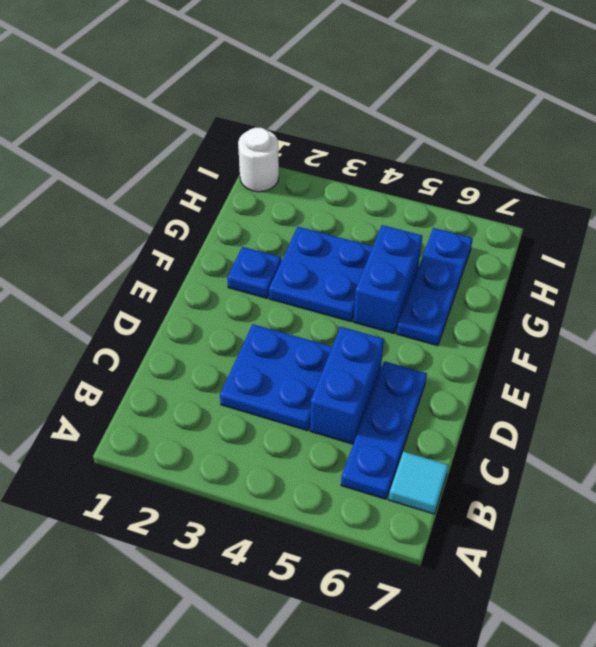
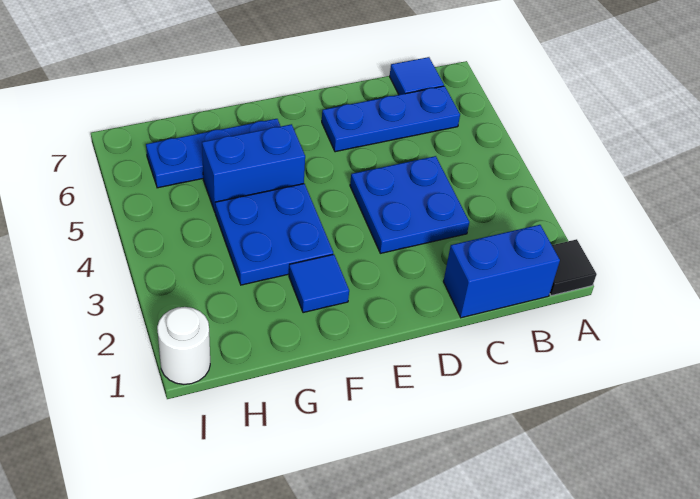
none -> black 1x1 tile [550,239,597,296]
cyan 1x1 tile [389,451,449,514] -> blue 1x1 tile [390,57,444,95]
blue 1x2 brick [310,327,384,444] -> blue 1x2 brick moved to [443,225,560,318]
blue 1x1 plate [227,247,281,298] -> blue 1x1 tile [289,254,349,313]

